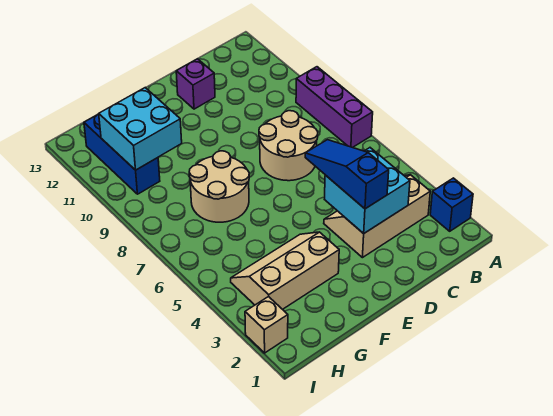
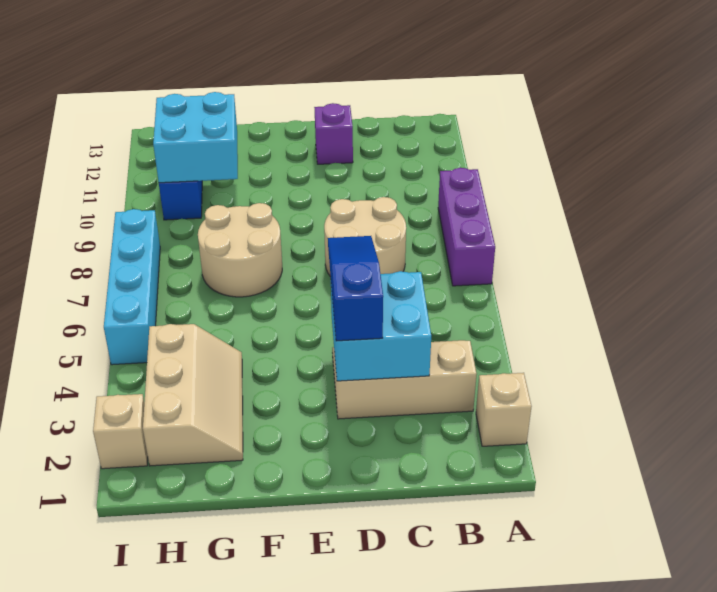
blue 1x1 brick [430,178,473,231] -> tan 1x1 brick [476,373,532,446]
tan 2x3 slope [231,232,339,309] -> tan 2x3 slope turned to [143,324,243,466]
none -> cyan 1x4 brick [104,209,160,365]

